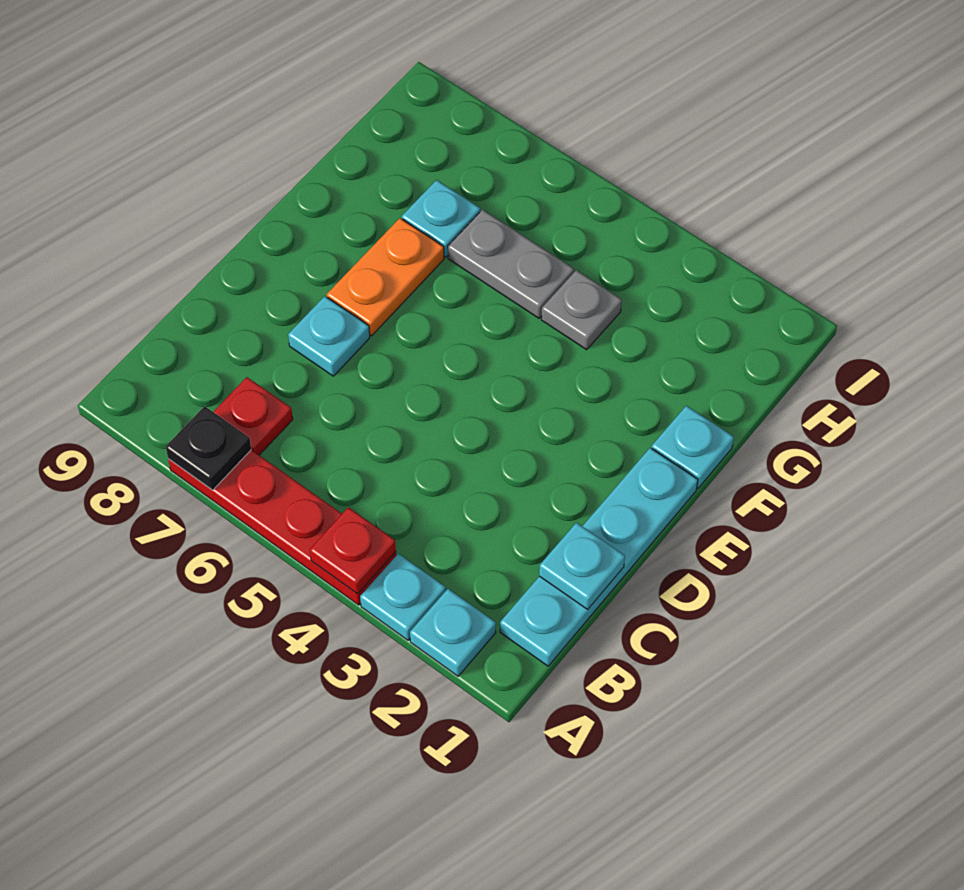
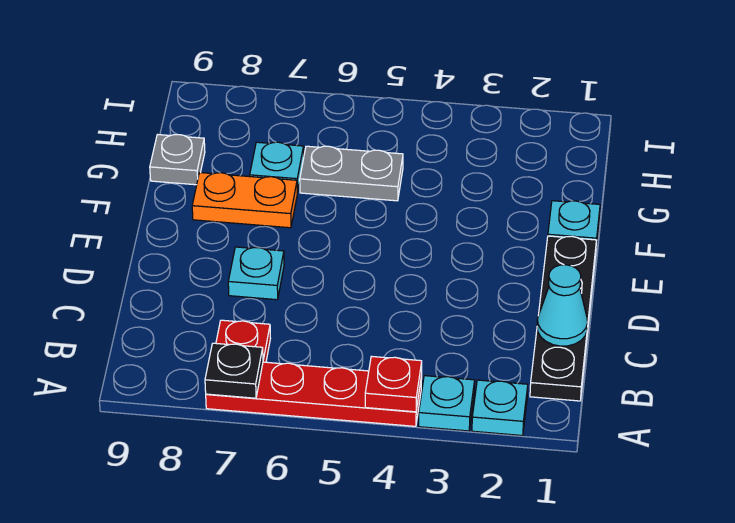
cyan 1x4 plate [500,448,698,666] -> black 1x4 plate [530,236,597,401]
cyan 1x1 plate [539,523,625,609] -> cyan 1x1 cone [537,265,588,346]
orange 1x2 plate [327,218,444,336] -> orange 1x2 plate turned to [192,173,297,228]
grey 1x1 plate [541,270,622,350] -> grey 1x1 plate moved to [150,135,205,185]

